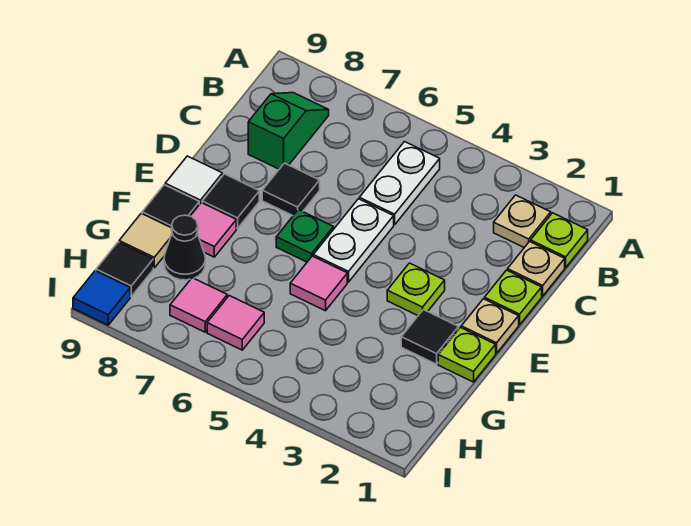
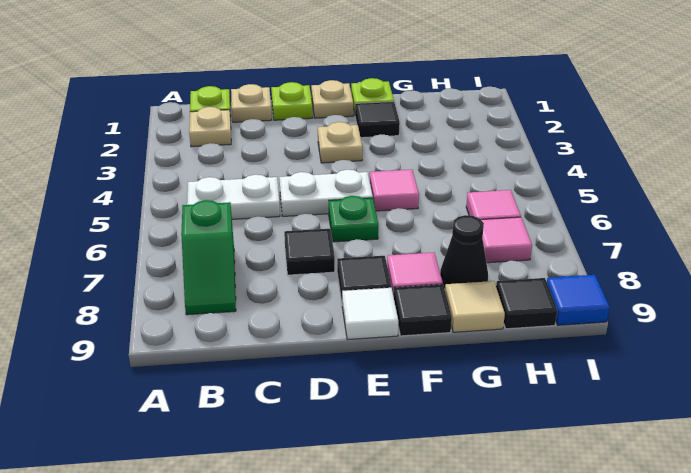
green 1x2 slope [248,93,329,169] -> green 1x2 slope turned to [181,200,236,315]
lime 1x1 plate [387,263,445,315] -> tan 1x1 plate [318,122,362,163]

